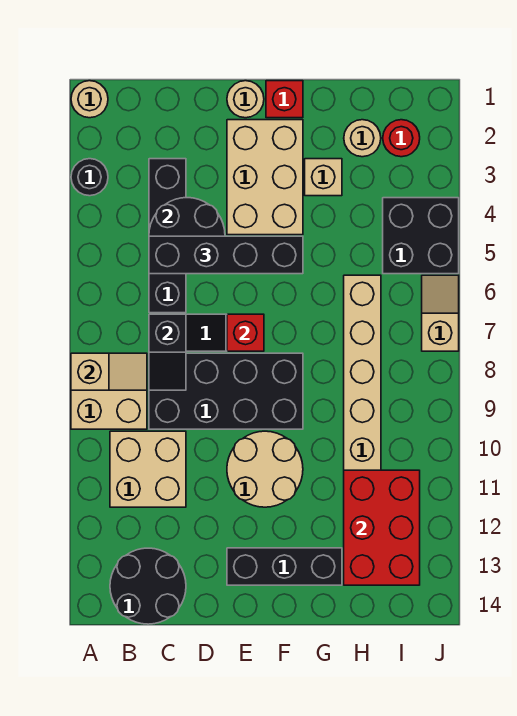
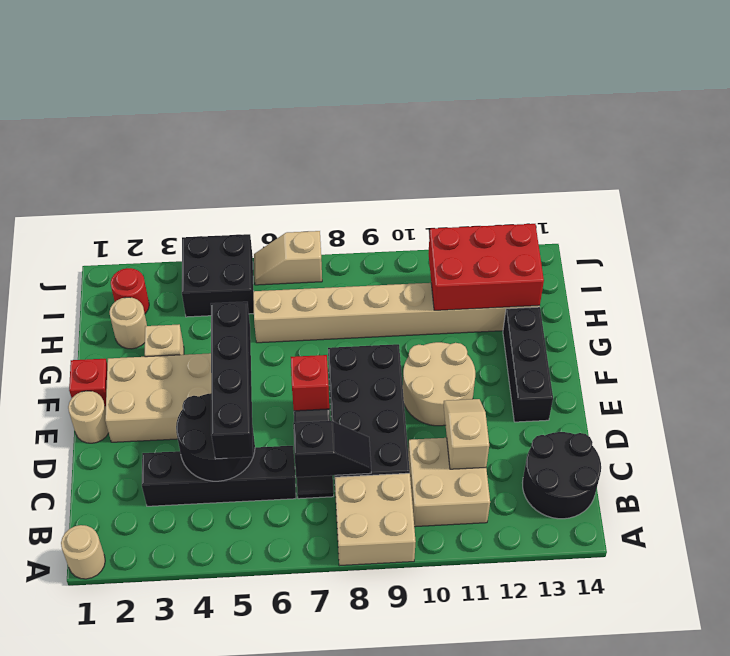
black 1x1 round brick [71,159,108,196] -> none
tan 1x2 slope [71,353,147,390] -> tan 1x2 slope moved to [444,399,489,469]

